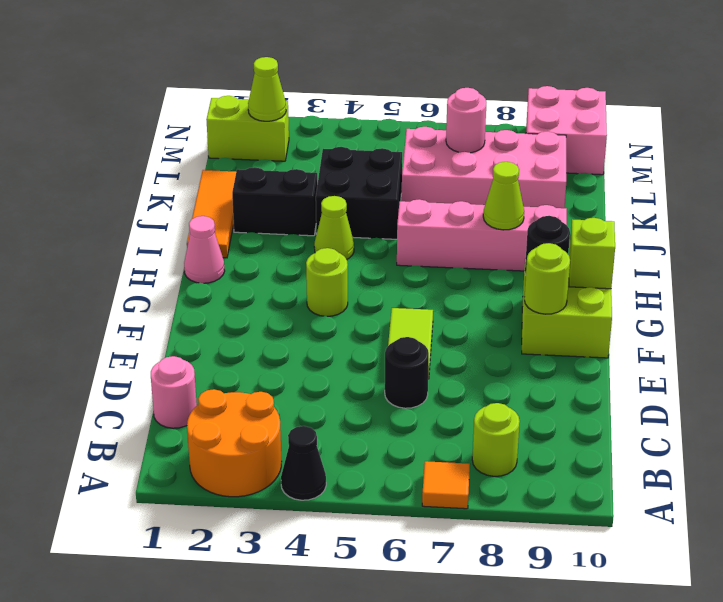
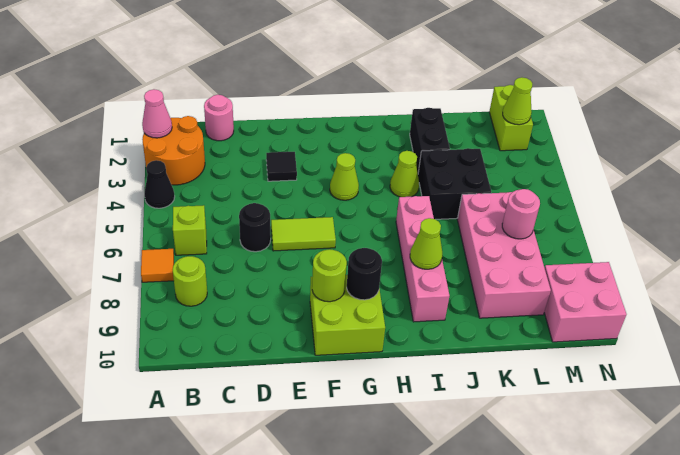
none -> black 1x1 tile [266,152,297,181]
lime 1x1 round brick [306,248,348,316] -> lime 1x1 cone [330,153,359,200]
lime 1x1 brick [569,218,615,289] -> lime 1x1 brick moved to [173,205,207,255]
pink 1x1 cone [184,216,225,283] -> pink 1x1 cone moved to [142,89,172,138]
orange 1x3 tile [187,170,236,258] -> none

